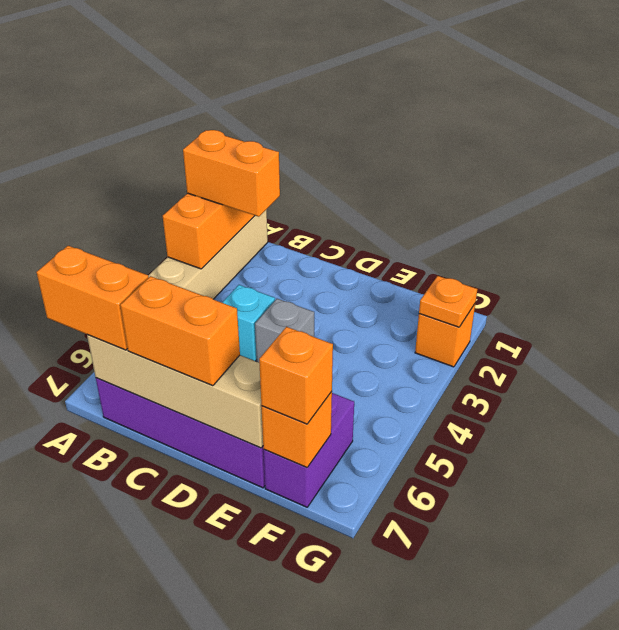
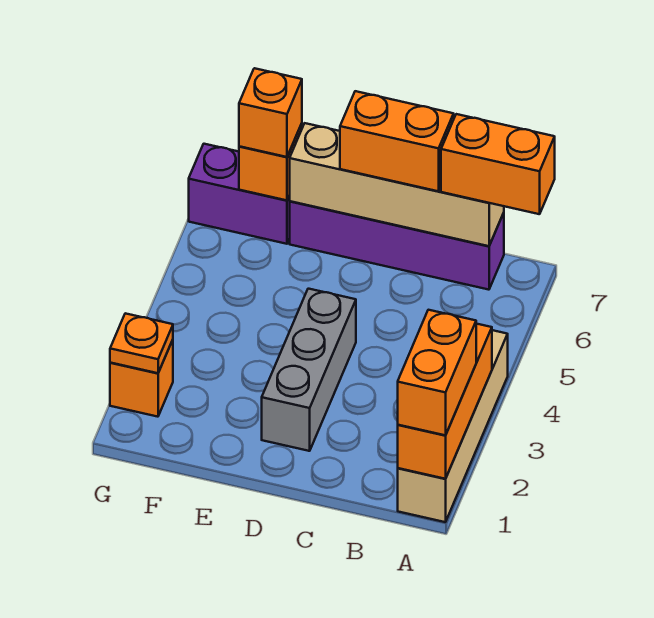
orange 1x2 brick [183,130,280,217] -> orange 1x2 brick turned to [398,310,476,435]
cyan 1x1 brick [222,285,275,361] -> none
grey 1x1 brick [255,299,314,362] -> grey 1x3 brick [262,289,356,451]
purple 1x2 brick [264,393,354,507] -> purple 1x2 brick turned to [189,144,290,244]

